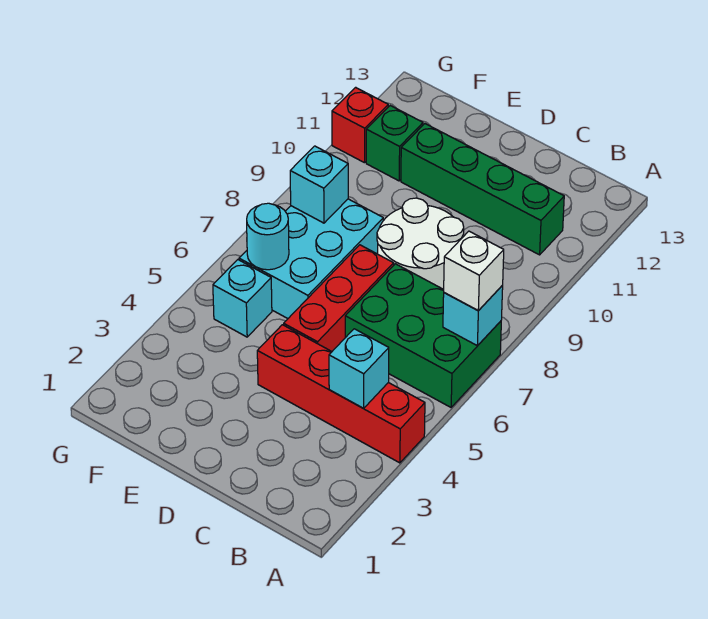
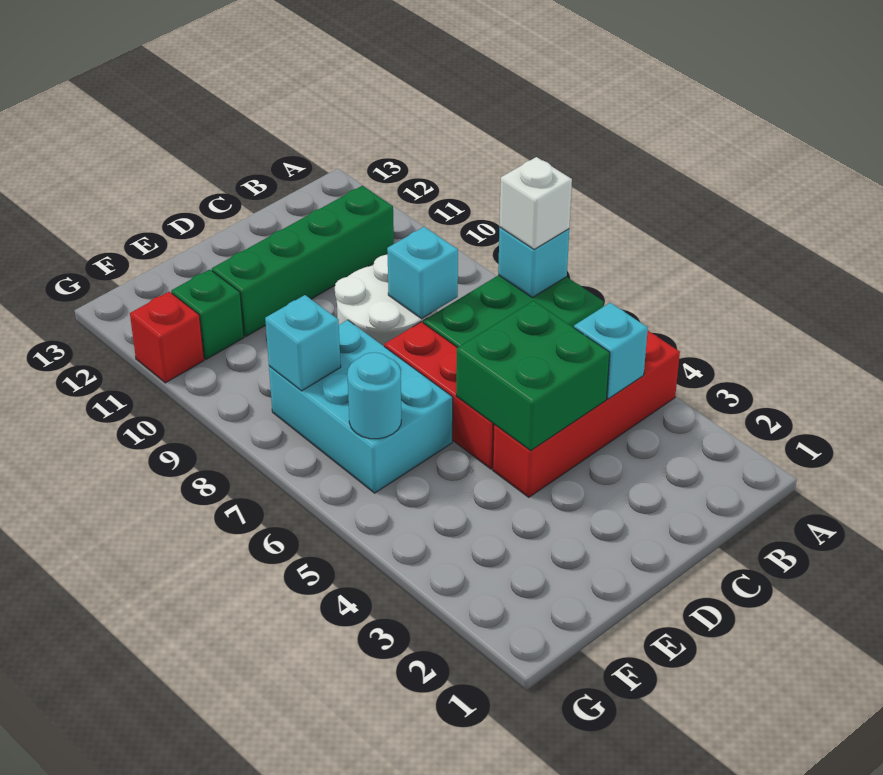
none -> green 2x2 brick [456,301,610,450]
cyan 1x1 brick [213,260,272,337] -> cyan 1x1 brick moved to [387,227,458,319]

